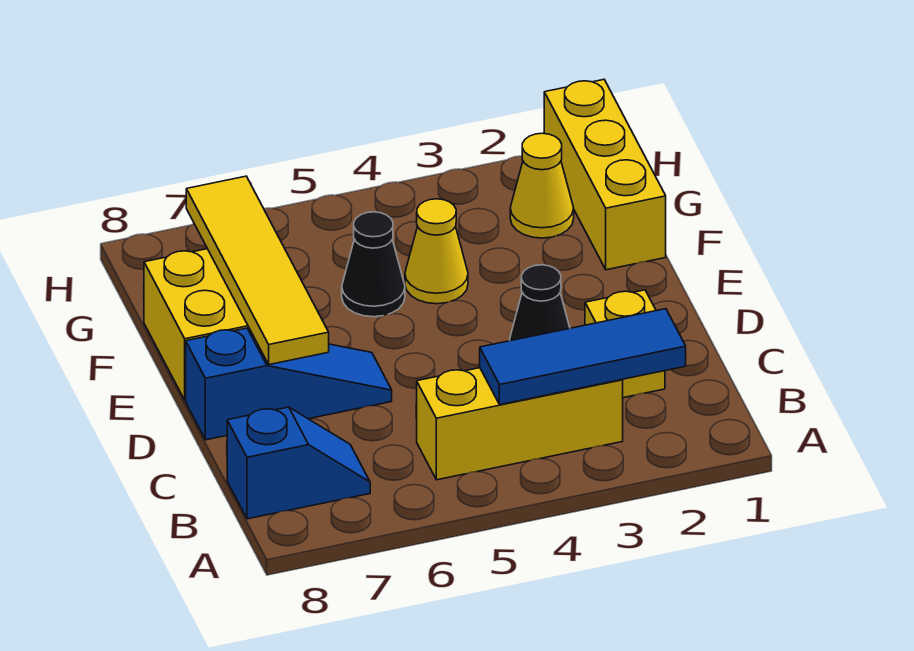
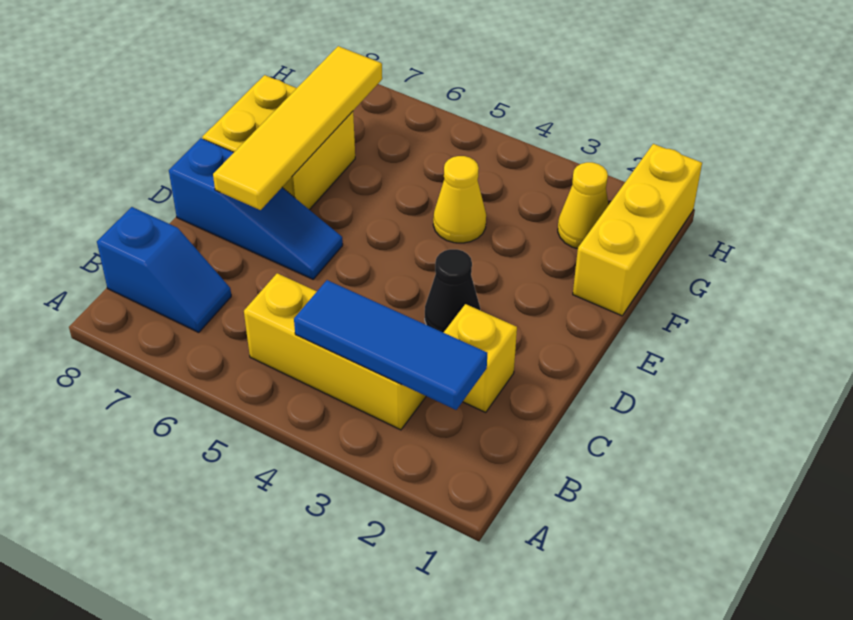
black 1x1 cone [342,212,405,317] -> none

